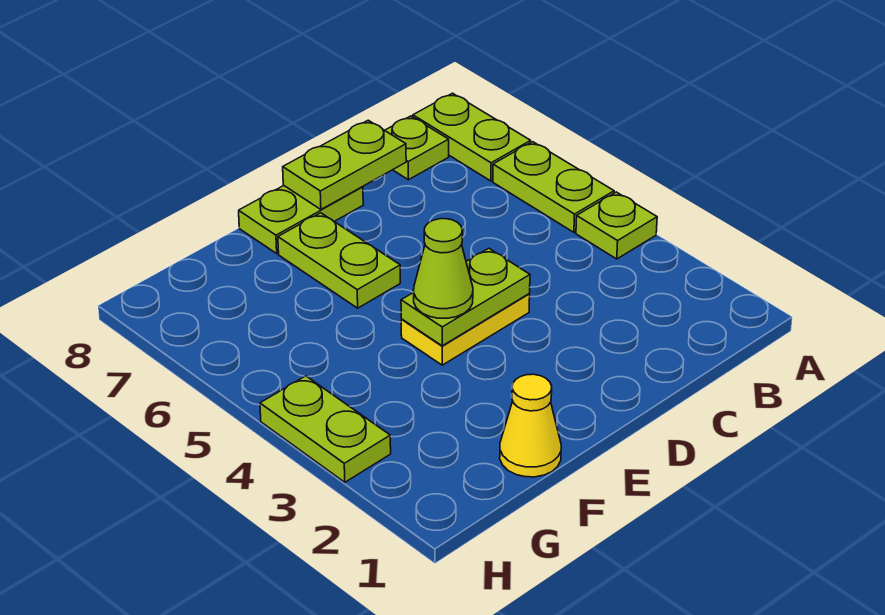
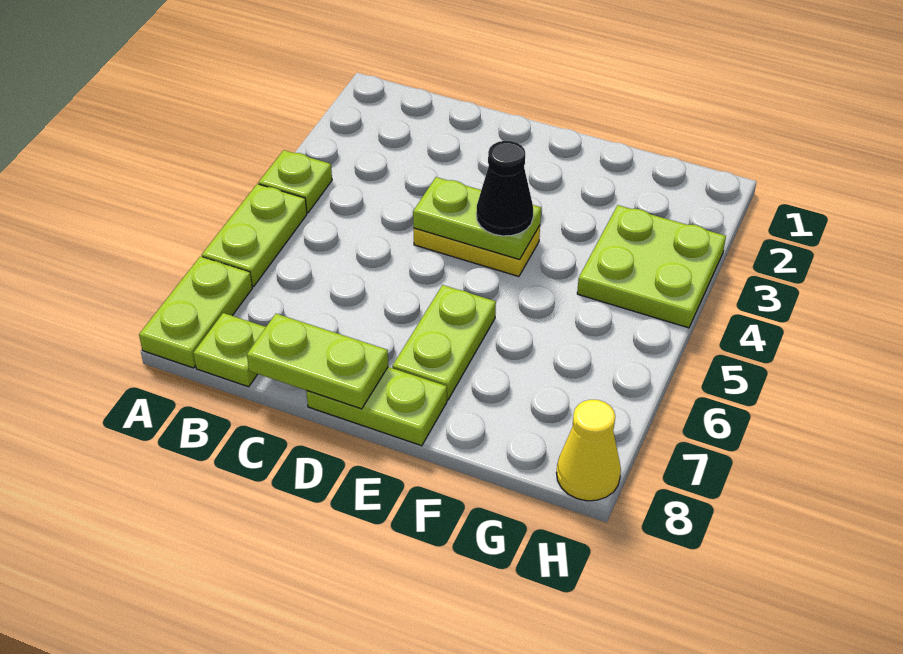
lime 1x1 cone [414,219,473,318] -> black 1x1 cone [476,141,533,236]
yellow 1x1 cone [500,374,561,477] -> yellow 1x1 cone moved to [557,400,621,501]
lime 1x2 plate [260,376,391,482] -> lime 2x2 plate [577,205,726,328]

